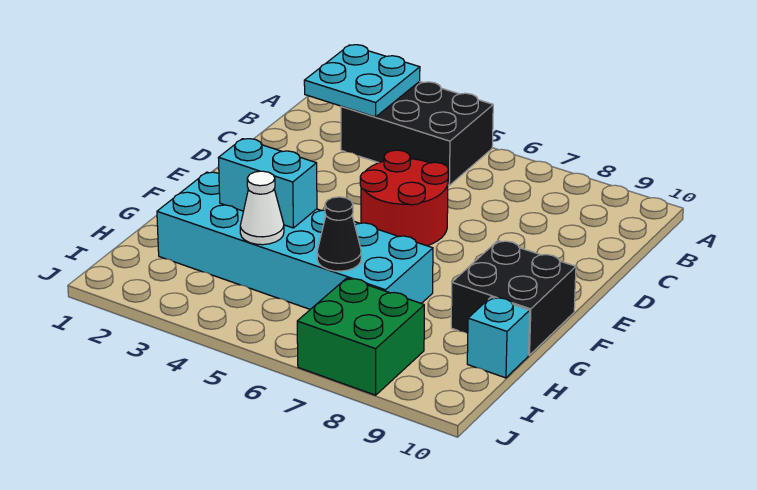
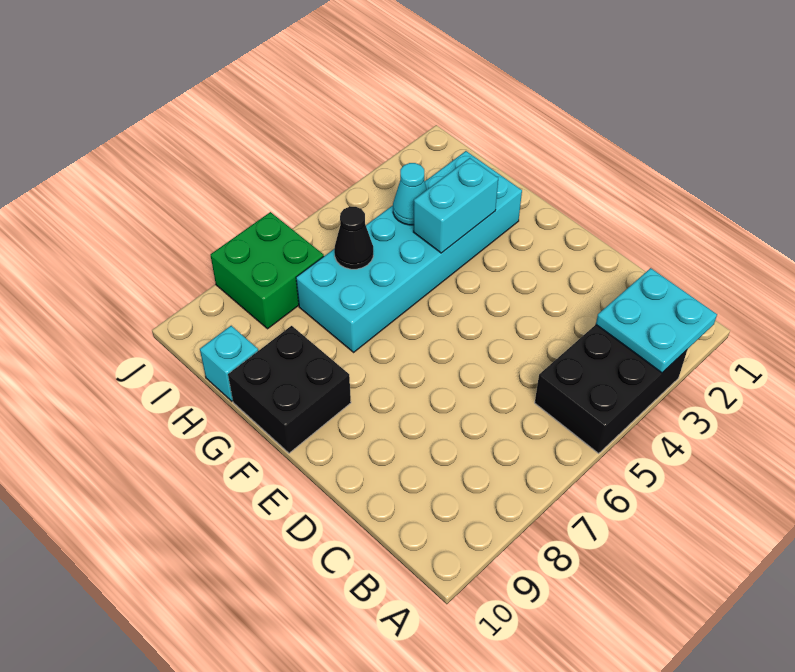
red 2x2 round brick [360,150,449,246] -> none
white 1x1 cone [240,171,284,245] -> cyan 1x1 cone [393,163,427,225]

